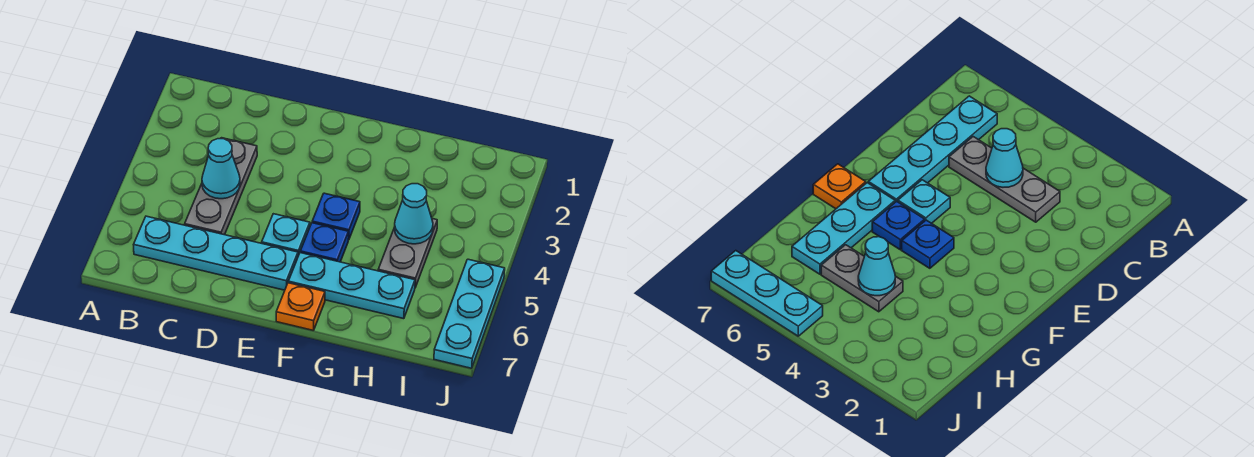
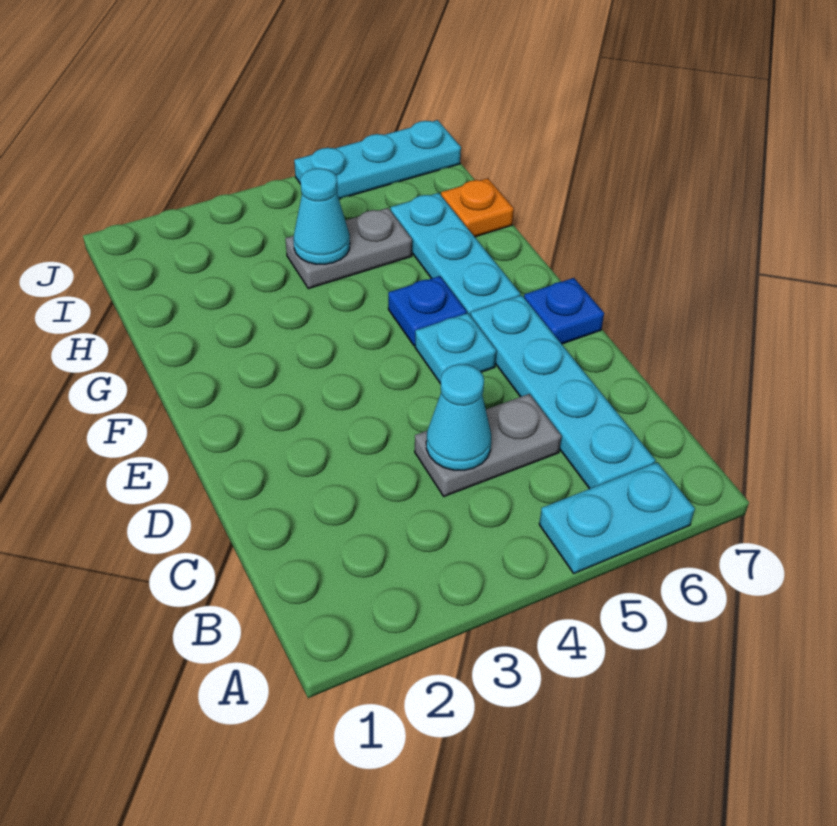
none -> cyan 1x2 plate [539,462,695,573]
grey 1x3 plate [185,138,257,235] -> grey 1x2 plate [415,394,561,496]
blue 1x1 plate [312,193,360,240] -> blue 1x1 plate moved to [524,278,604,344]
orange 1x1 plate [276,283,325,331] -> orange 1x1 plate moved to [441,178,514,237]

